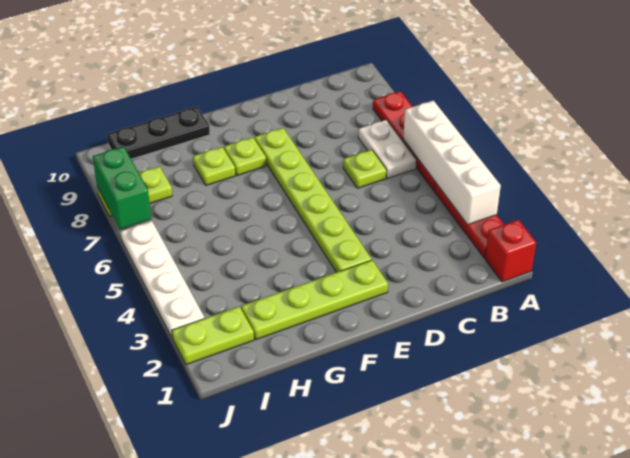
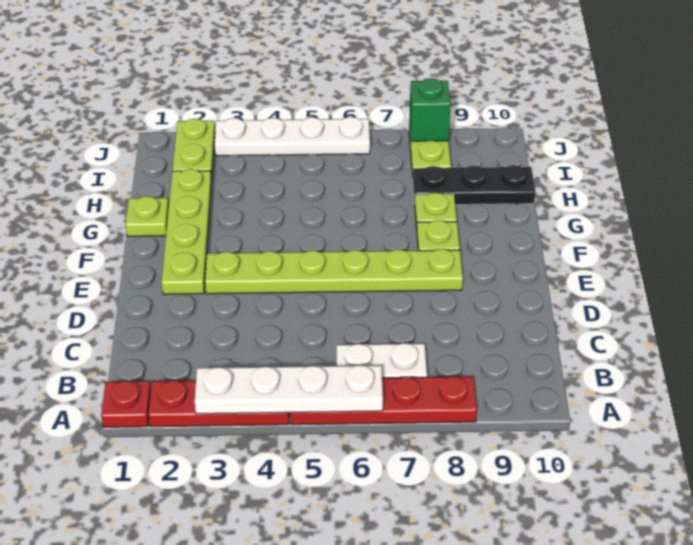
red 1x1 brick [485,220,536,282] -> red 1x1 plate [101,381,151,427]
white 1x4 brick [403,101,501,225] -> white 1x4 plate [195,365,383,414]
lime 1x1 plate [343,150,387,188] -> lime 1x1 plate moved to [126,196,169,236]
black 1x3 plate [107,107,210,159] -> black 1x3 plate turned to [413,165,535,205]
green 1x2 brick [93,147,151,229] -> green 1x1 brick [409,78,451,141]

